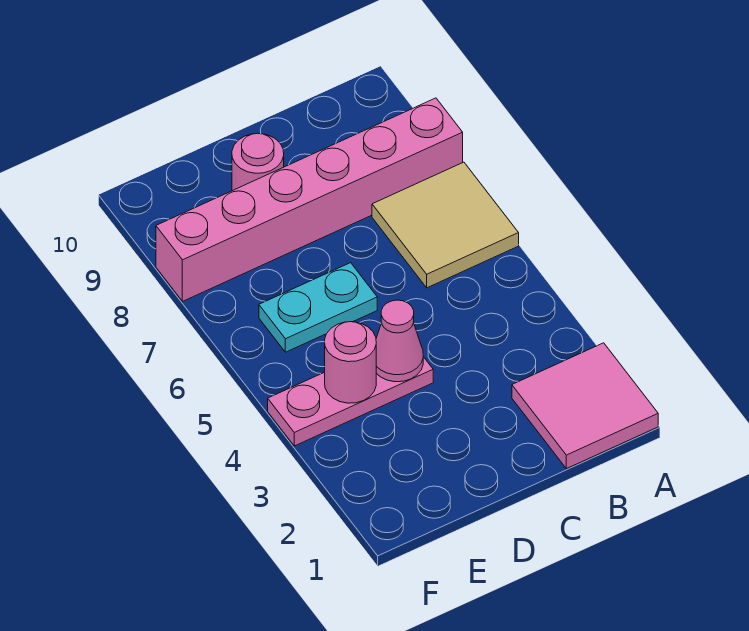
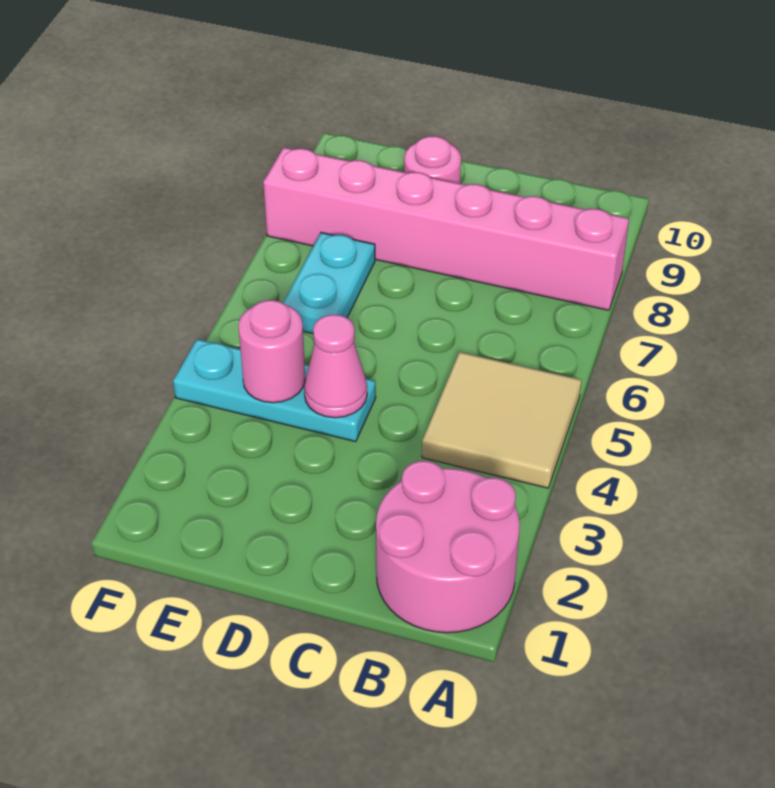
pink 2x2 tile [512,343,658,469] -> pink 2x2 round brick [376,461,520,633]
tan 2x2 tile [372,162,519,288] -> tan 2x2 tile moved to [422,352,581,488]
pink 1x3 plate [268,357,433,446] -> cyan 1x3 plate [173,339,376,442]
cyan 1x2 plate [259,263,377,352] -> cyan 1x2 plate turned to [283,233,375,334]

